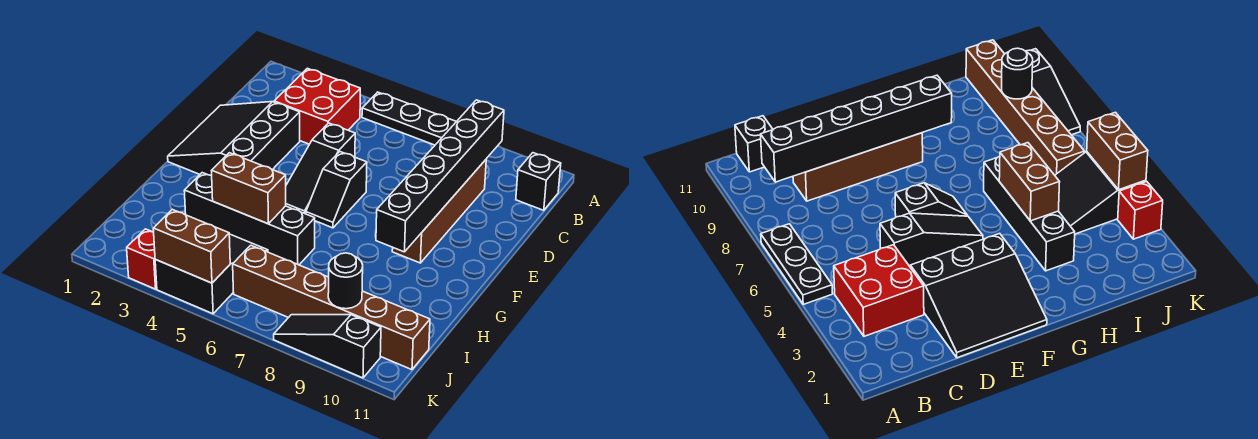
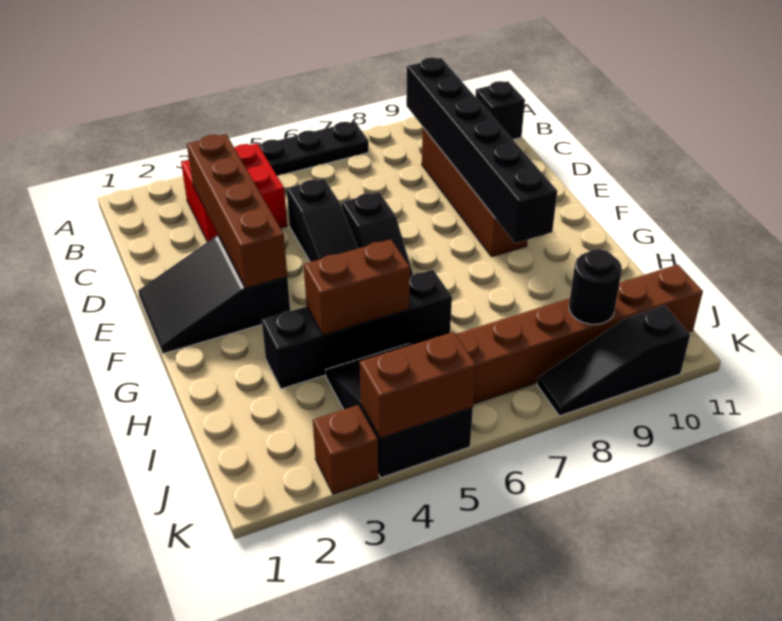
none -> brown 1x4 brick [187,134,287,288]
black 3x3 slope [168,102,300,176] -> black 2x3 slope [138,235,290,354]
red 1x1 brick [127,229,157,289] -> brown 1x1 brick [313,405,378,494]

